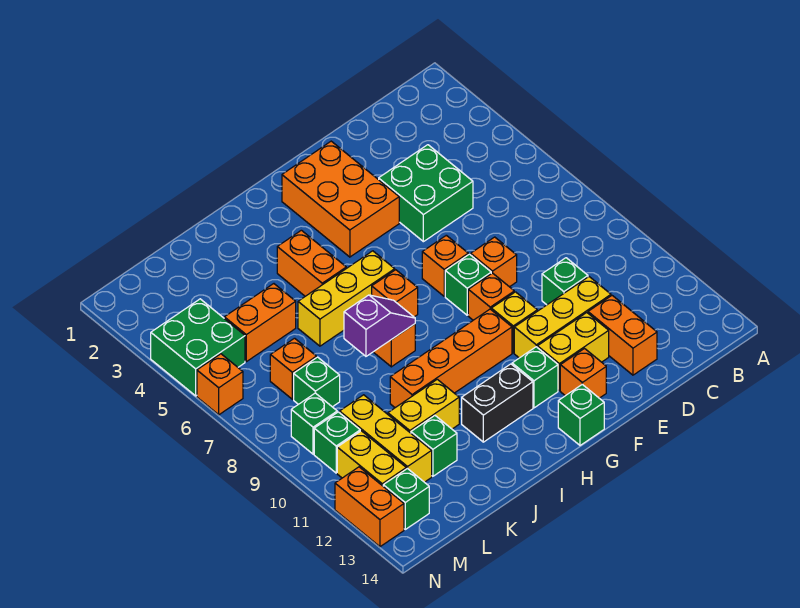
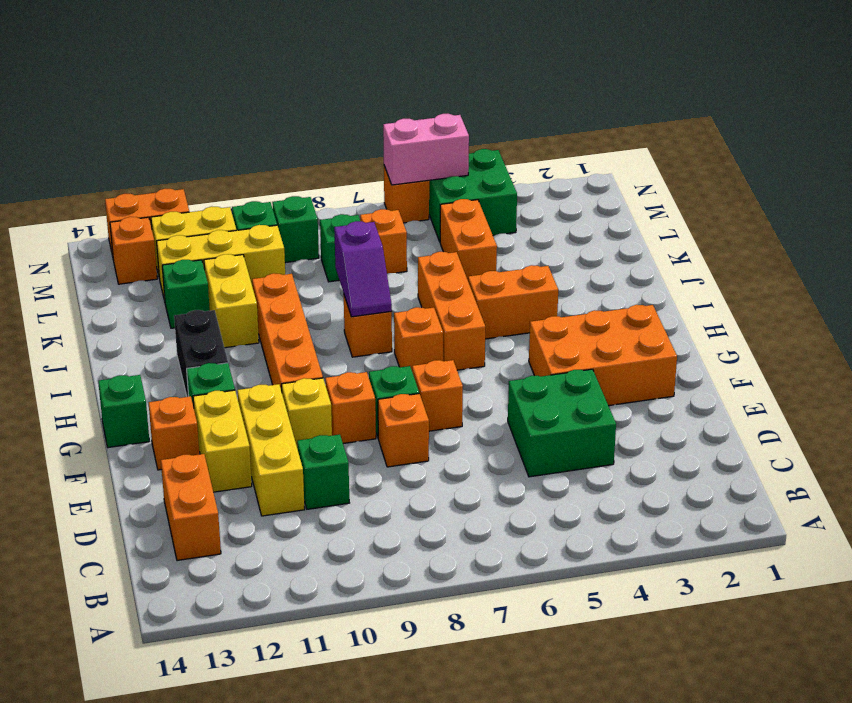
orange 1x2 brick [588,296,657,375] -> orange 1x2 brick turned to [161,454,221,561]
yellow 1x3 brick [298,251,395,346] -> orange 1x3 brick [418,252,485,370]
green 1x1 brick [383,468,429,529] -> orange 1x1 brick [110,217,157,284]
none -> pink 1x2 brick [383,114,469,185]

